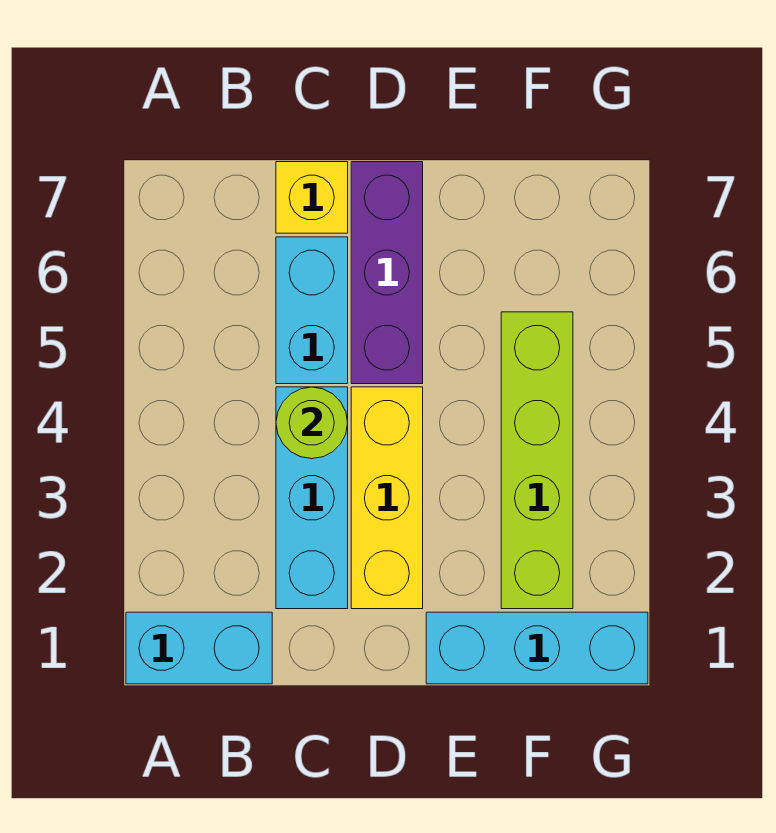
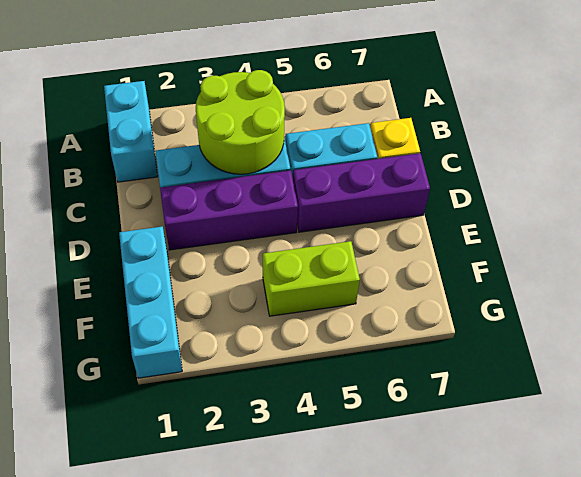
lime 1x1 round brick [276,387,348,459] -> lime 2x2 round brick [196,70,285,174]
yellow 1x3 brick [351,387,423,609] -> purple 1x3 brick [160,170,298,250]
lime 1x4 brick [501,312,573,609] -> lime 1x2 brick [263,241,360,316]

